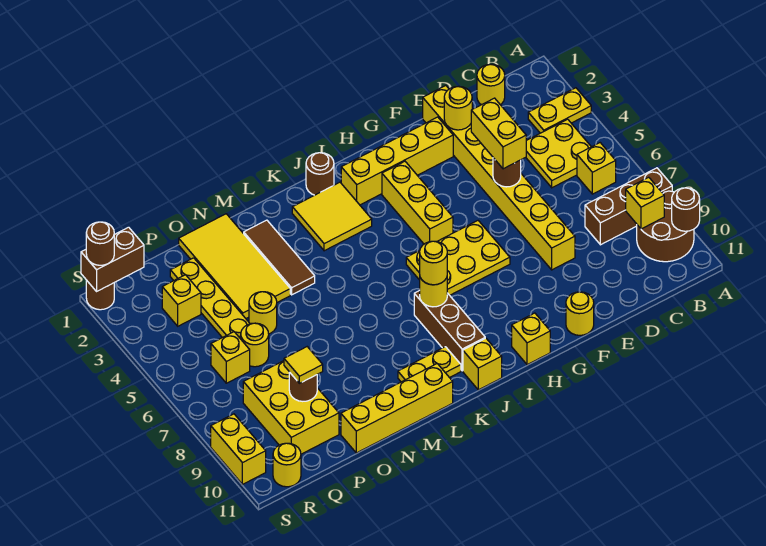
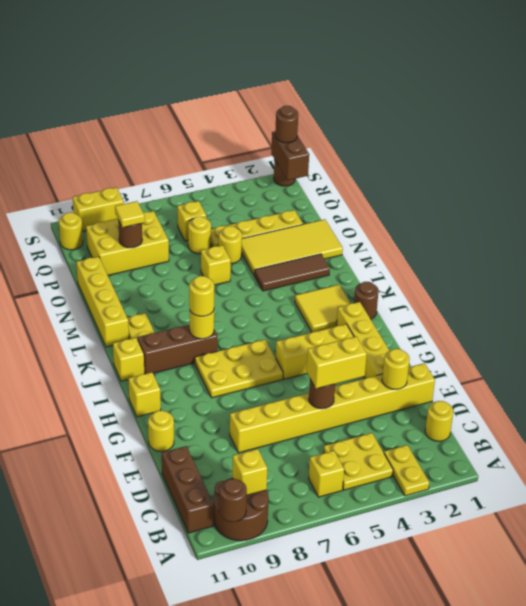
brown 1x3 brick [585,168,672,245] -> brown 1x3 brick moved to [162,446,214,533]
yellow 2x3 plate [406,221,510,295] -> yellow 2x3 plate turned to [195,340,283,398]
yellow 1x1 brick [162,275,201,326] -> yellow 1x1 brick moved to [201,245,231,285]

